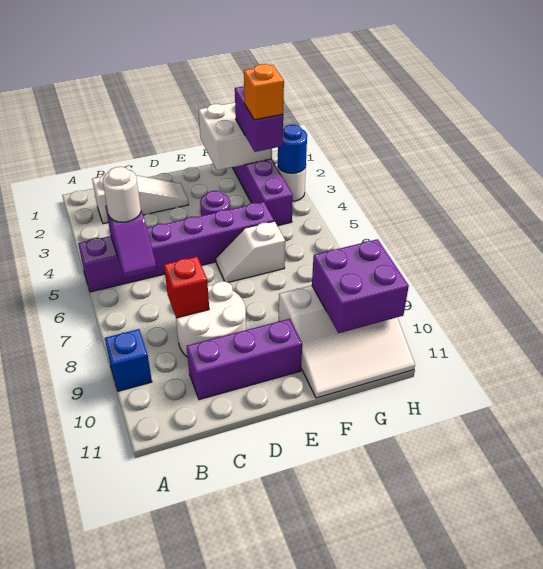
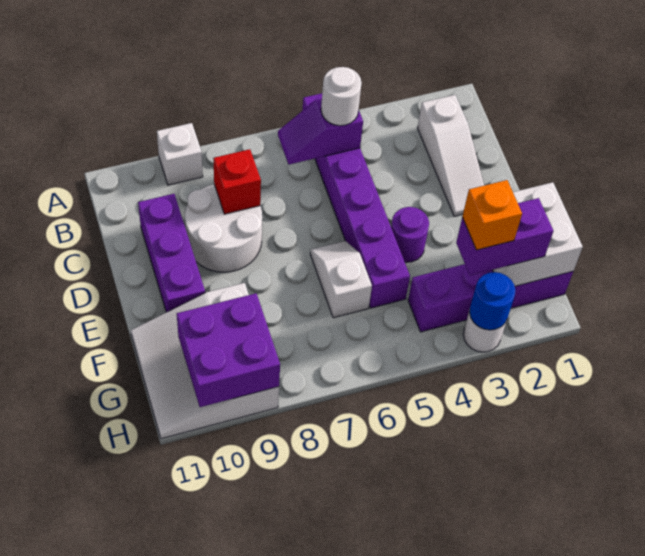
blue 1x1 brick [105,329,152,391] -> white 1x1 brick [157,123,203,185]

